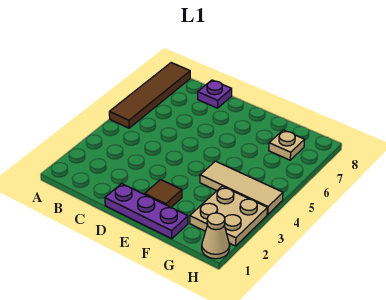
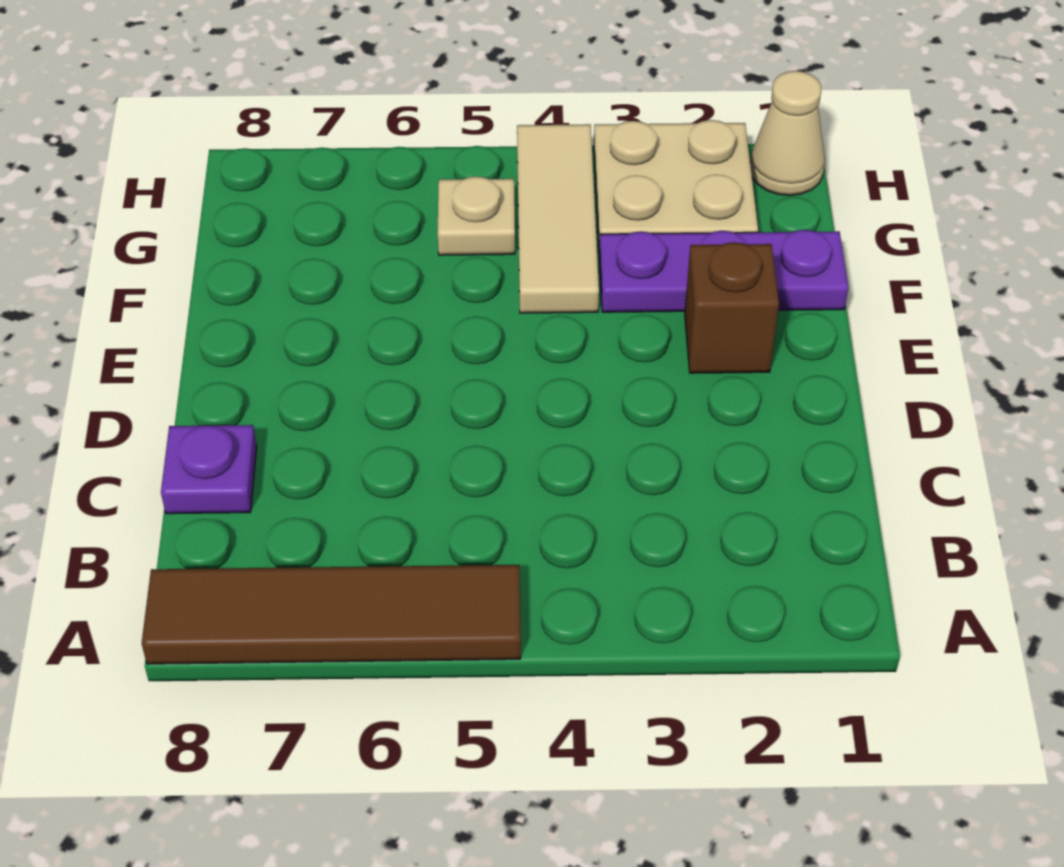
purple 1x3 plate [105,183,188,239] -> purple 1x3 plate turned to [599,230,848,312]
brown 1x1 tile [145,180,182,207] -> brown 1x1 brick [685,242,779,373]
tan 1x1 plate [269,130,305,160] -> tan 1x1 plate moved to [438,176,515,255]

